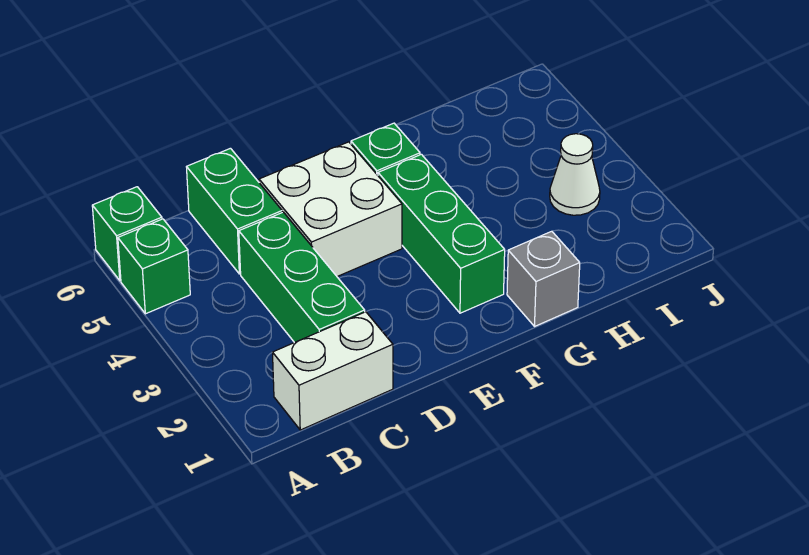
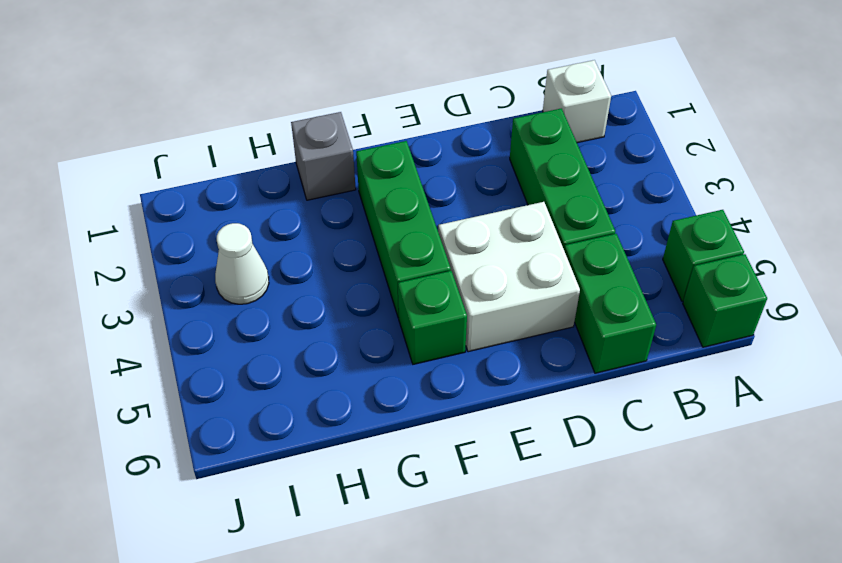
white 1x2 brick [272,312,393,430] -> white 1x1 brick [543,60,611,143]

